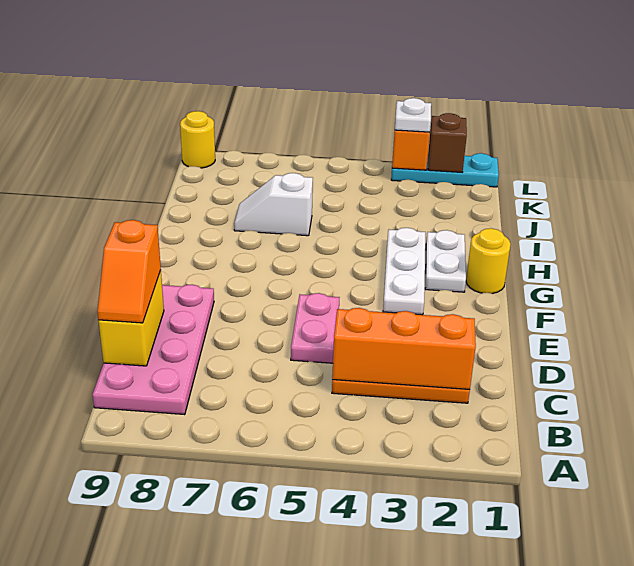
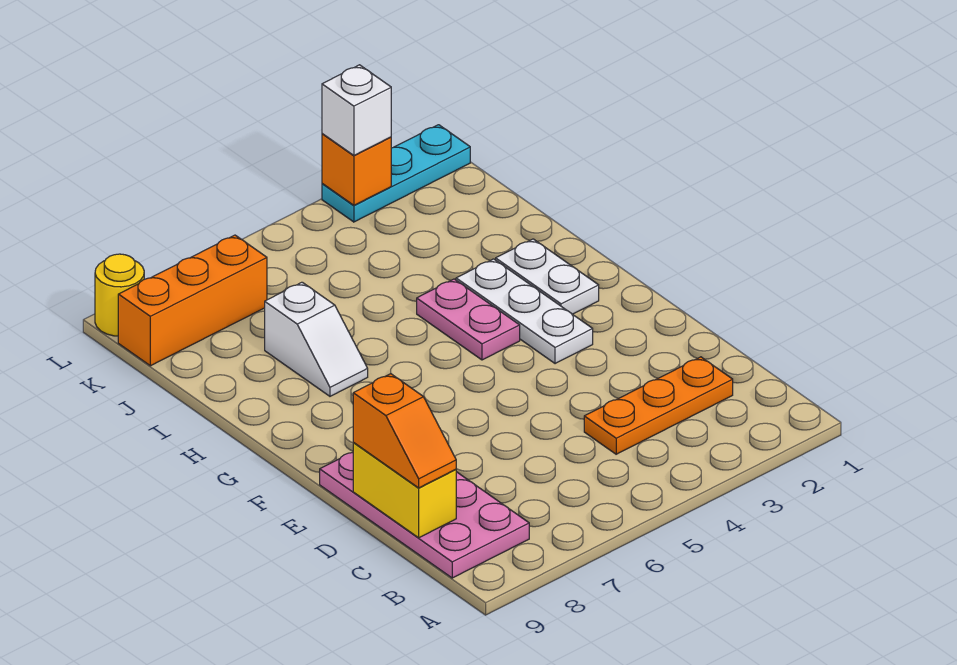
orange 1x3 brick [332,308,476,389] -> orange 1x3 brick moved to [118,235,267,366]
pink 1x2 plate [291,293,340,363] -> pink 1x2 plate moved to [417,279,520,360]
yellow 1x1 round brick [466,228,511,294] -> none
white 1x2 slope [234,173,313,236] -> white 1x2 slope turned to [265,282,368,396]
brown 1x1 brick [428,113,467,172] -> none
white 1x1 plate [395,98,431,132] -> white 1x1 brick [322,65,391,155]

